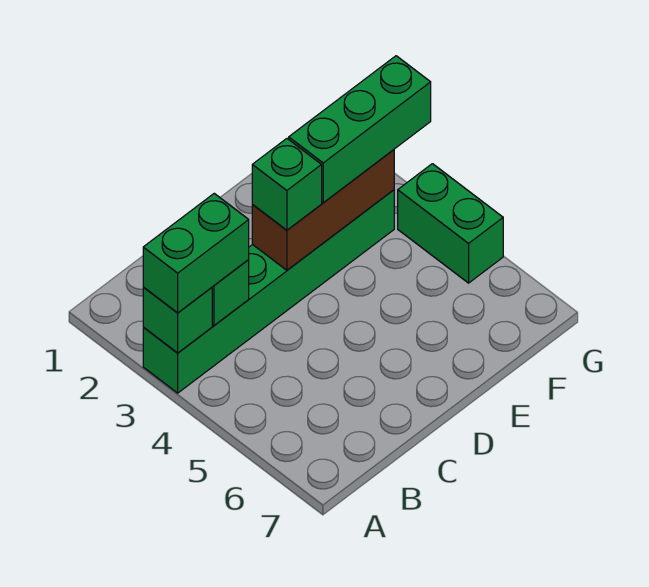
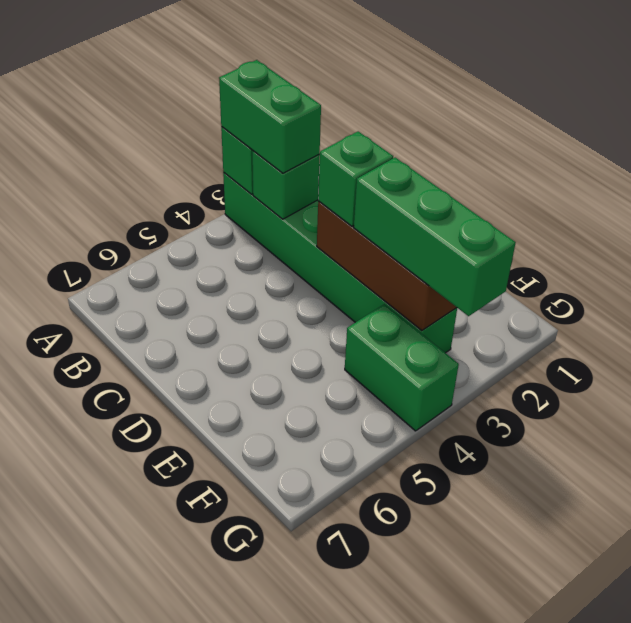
green 1x2 brick [398,164,503,283] -> green 1x2 brick turned to [345,304,459,431]

